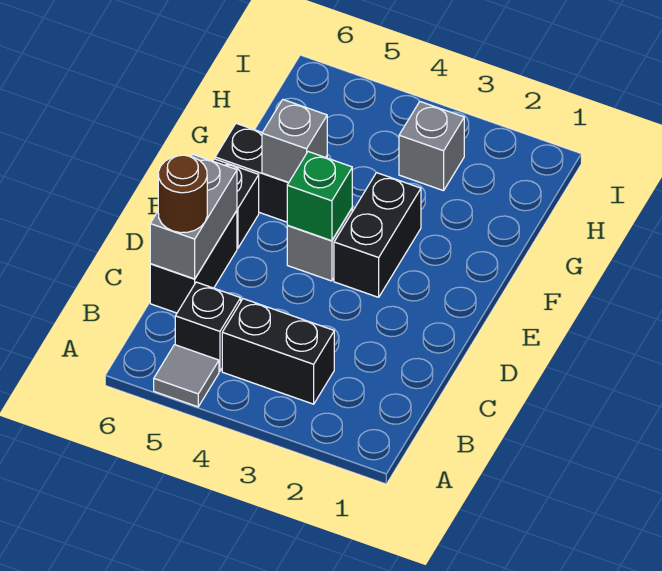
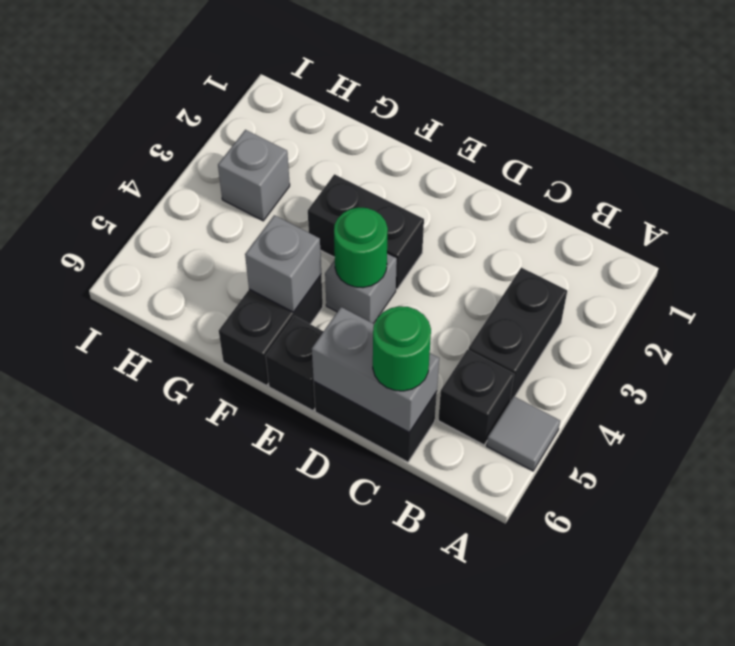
brown 1x1 round brick [158,155,207,233] -> green 1x1 round brick [373,306,431,391]
green 1x1 brick [287,152,352,241] -> green 1x1 round brick [334,207,388,288]

